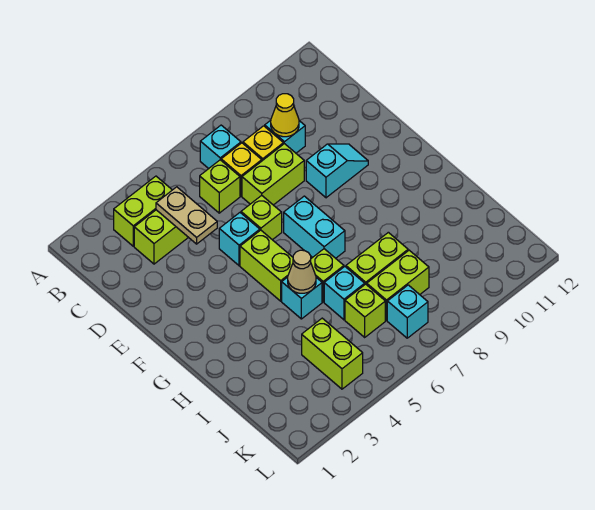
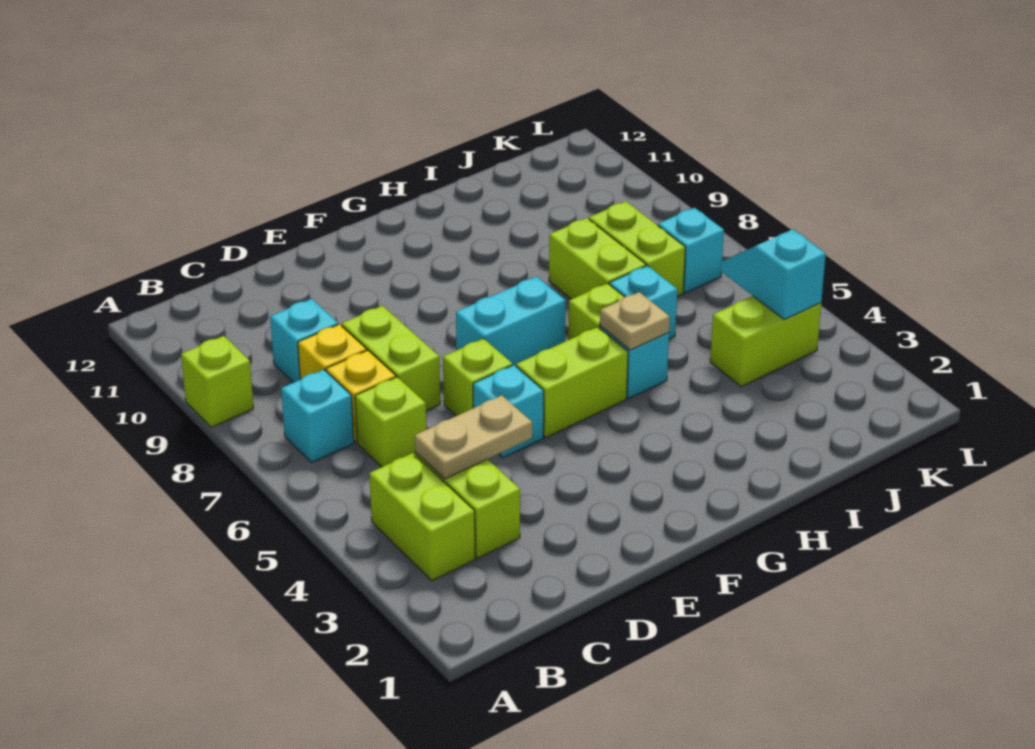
yellow 1x1 cone [271,94,299,137] -> none
cyan 1x2 slope [306,144,368,198] -> cyan 1x2 slope moved to [720,229,826,320]
tan 1x1 cone [288,250,316,293] -> tan 1x1 plate [600,292,670,350]
lime 1x1 brick [345,284,385,337] -> lime 1x1 brick moved to [181,336,254,427]

